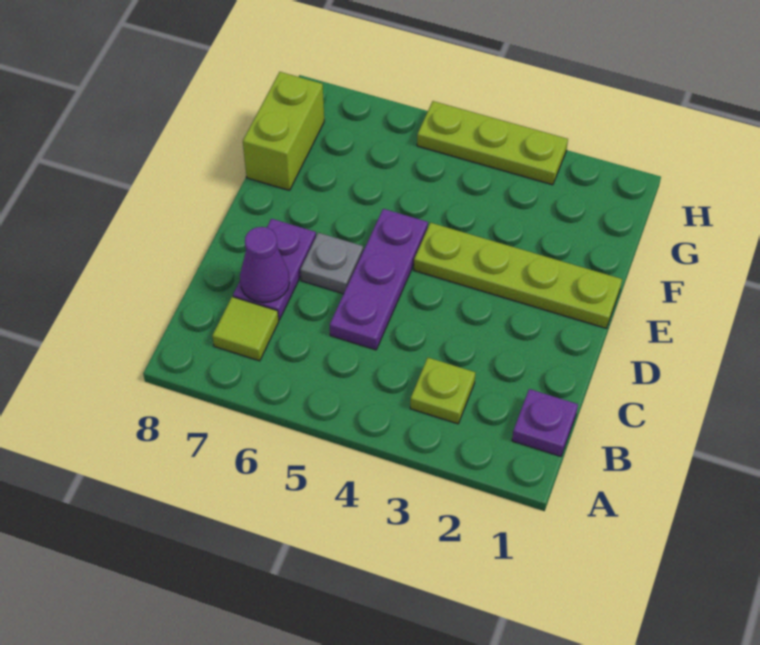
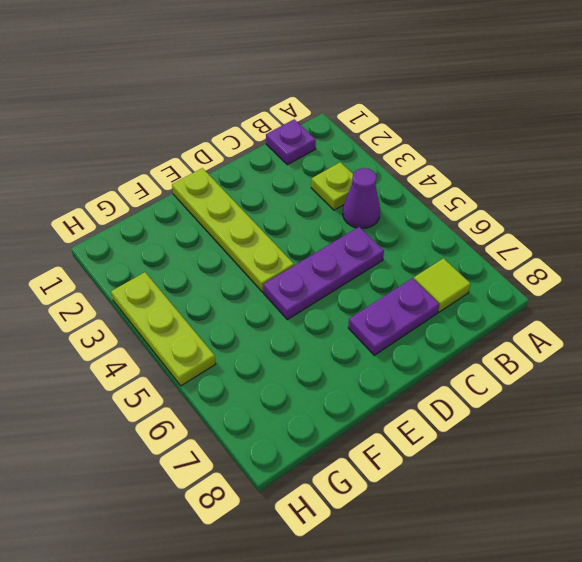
purple 1x1 cone [240,227,290,303] -> purple 1x1 cone moved to [343,168,380,229]
grey 1x1 plate [300,233,363,294] -> none
lime 1x2 brick [243,72,324,191] -> none

